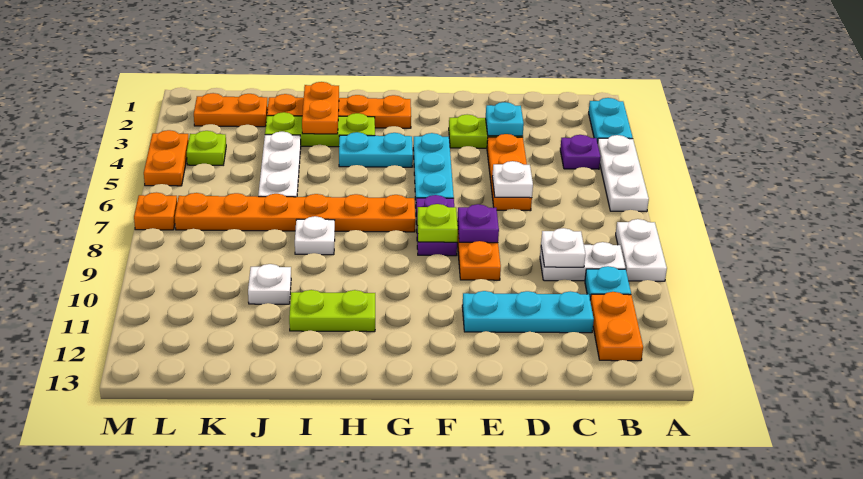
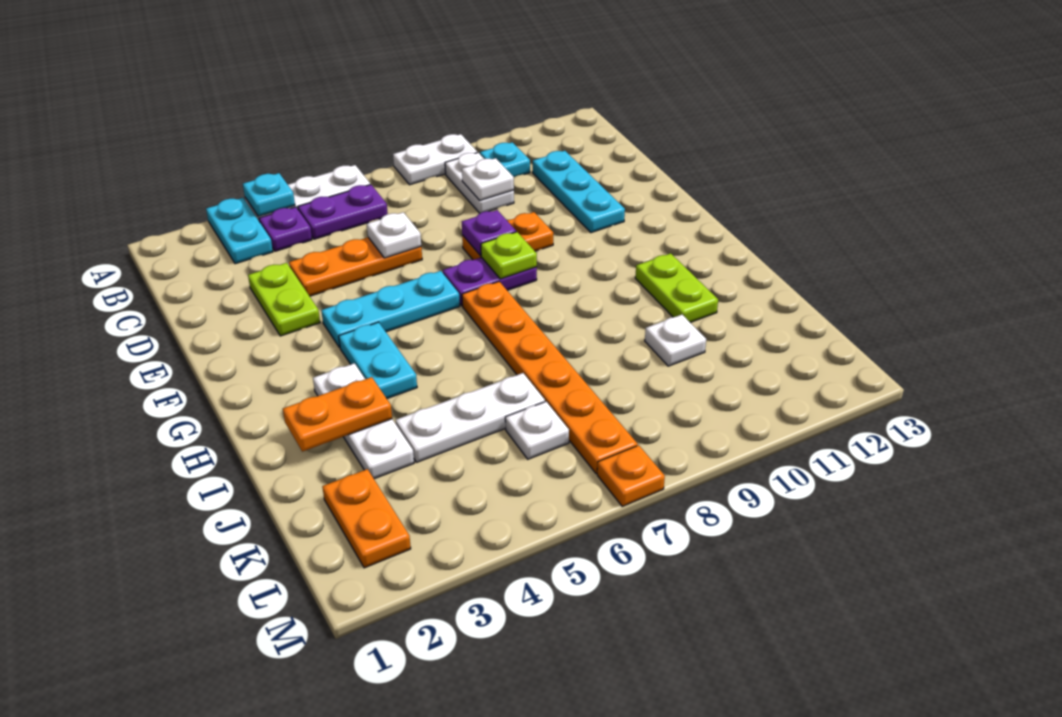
cyan 1x2 plate [589,98,633,143] -> cyan 1x2 plate turned to [206,198,273,264]
none -> purple 1x2 plate [298,185,388,239]
orange 1x2 plate [590,292,643,361] -> none
cyan 1x1 plate [486,102,524,136] -> cyan 1x1 plate moved to [243,173,295,216]
orange 1x4 plate [267,94,411,128] -> none
lime 1x3 plate [265,112,375,147] -> white 1x3 plate [313,363,414,479]
white 1x1 plate [295,216,335,255] -> white 1x1 plate moved to [505,402,569,459]
lime 1x1 plate [187,131,226,165] -> none
orange 1x2 plate [144,130,189,186] -> none

